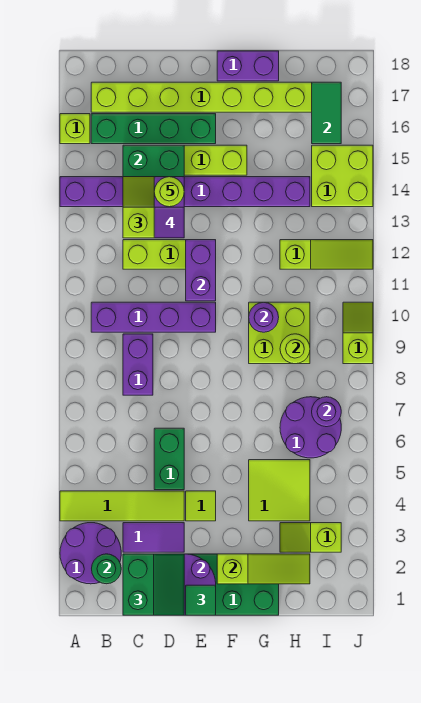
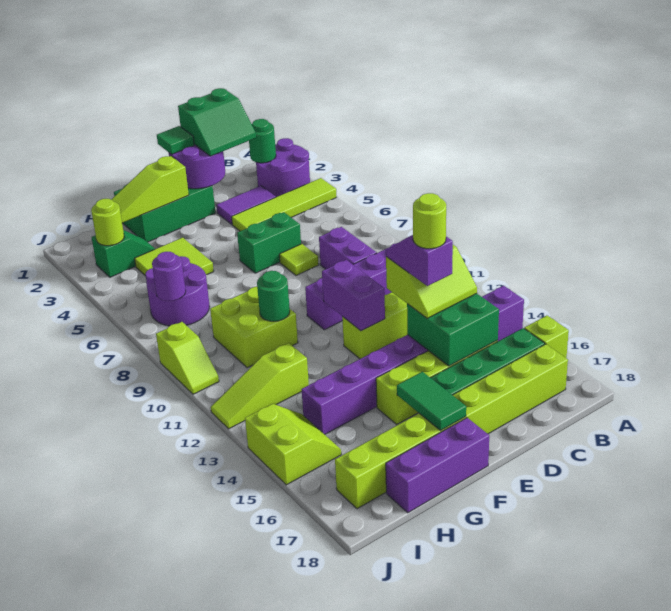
green 2x2 slope [123,554,184,615] -> green 2x2 slope turned to [178,88,256,156]
green 1x2 brick [154,428,184,490] -> green 1x2 brick turned to [237,212,301,273]
lime 1x1 tile [186,491,216,521] -> lime 1x1 tile moved to [279,244,319,275]
purple 1x2 brick [217,51,279,81] -> purple 1x3 brick [386,418,489,513]
purple 1x1 round brick [249,302,279,332] -> green 1x1 round brick [257,271,290,321]
lime 1x2 slope [280,523,341,552] -> green 1x2 slope [91,230,155,277]
lime 1x1 round brick [280,334,310,364] -> lime 1x1 round brick moved to [91,199,124,246]
lime 2x2 brick [312,145,373,207] -> lime 2x2 slope [245,404,341,485]
green 1x2 tile [312,82,341,144] -> green 1x2 tile moved to [397,372,466,430]

